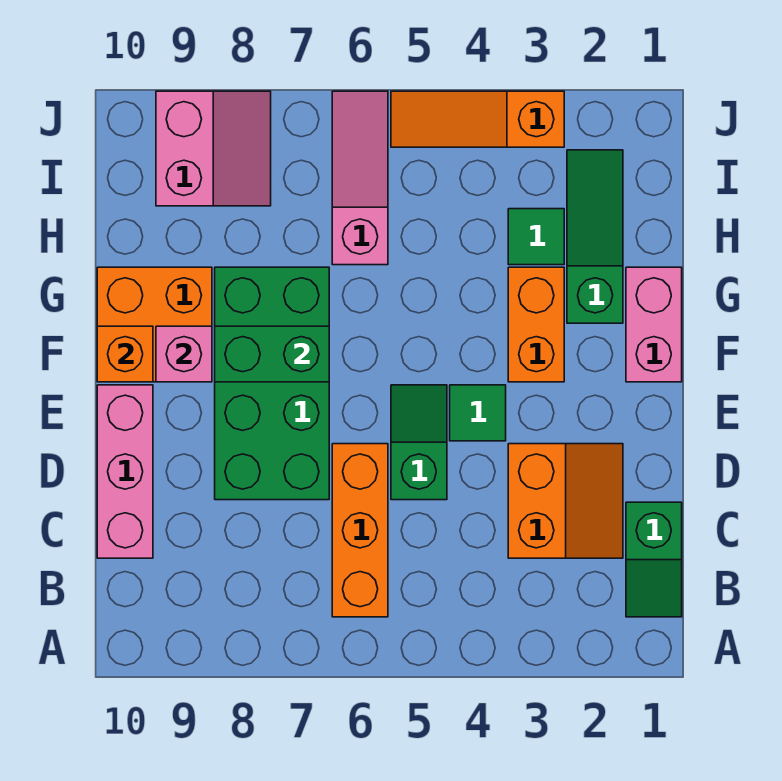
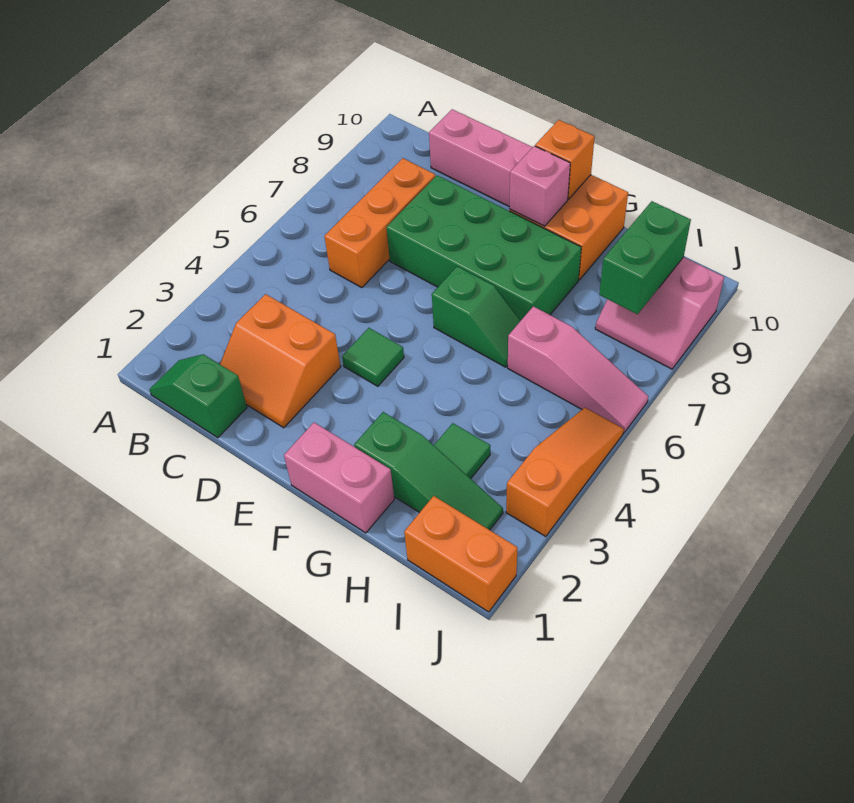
orange 1x3 brick [332,444,388,617] -> orange 1x3 brick turned to [324,158,435,288]
green 1x2 slope [391,385,447,500] -> green 1x2 slope moved to [432,266,521,367]
orange 1x2 brick [508,267,564,382] -> orange 1x2 brick moved to [404,496,517,612]
green 1x2 brick [215,326,329,382] -> green 1x2 brick moved to [599,201,691,314]

